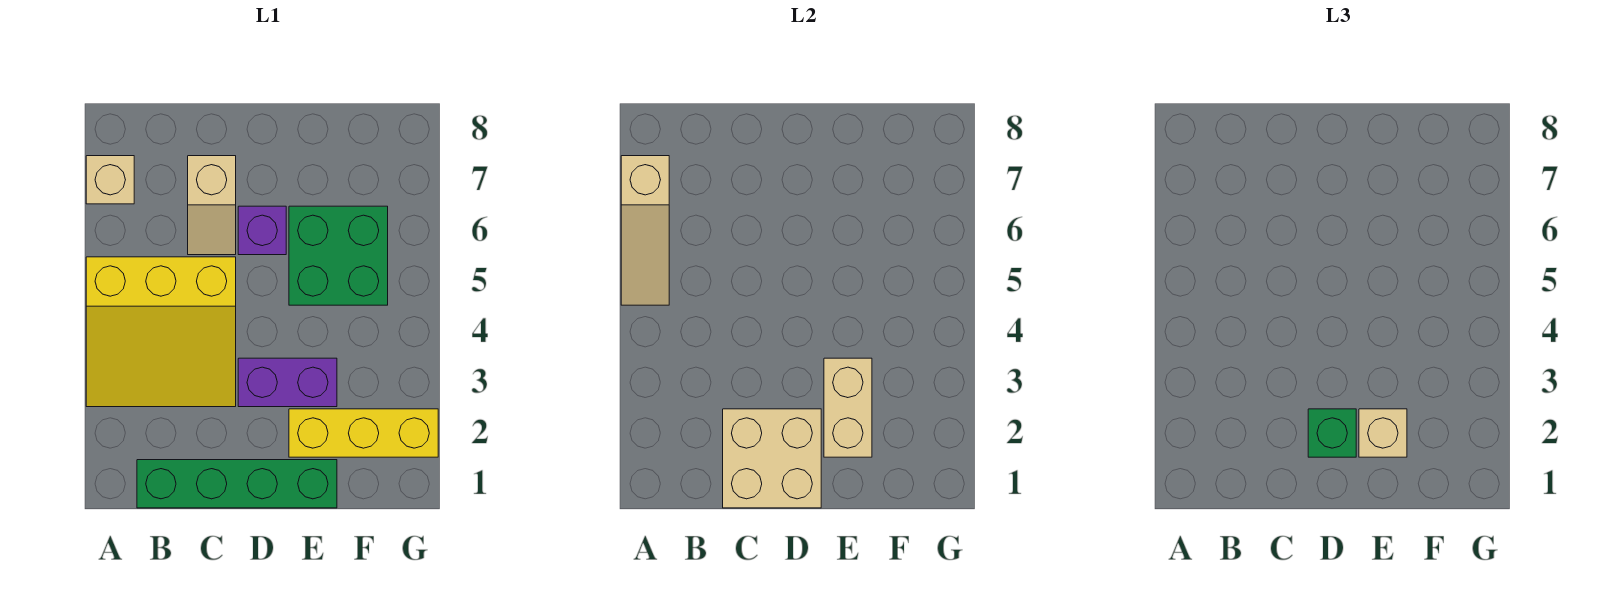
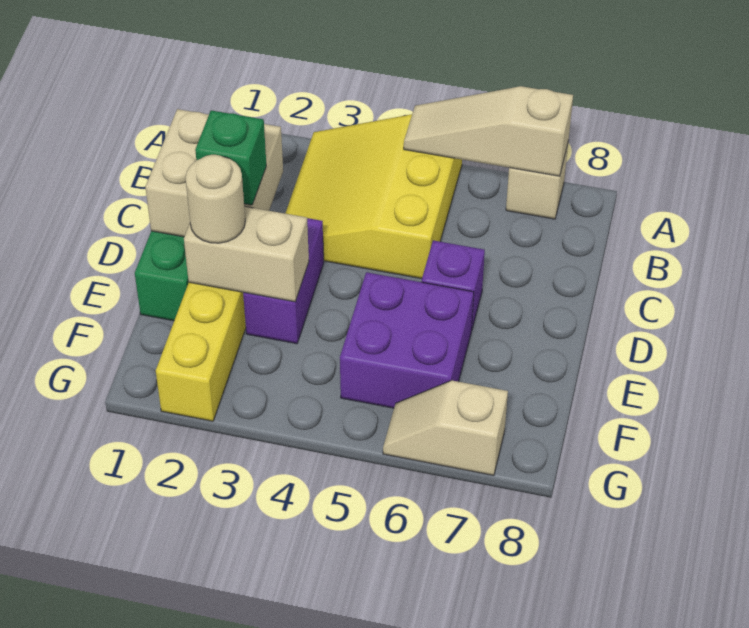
tan 1x2 slope [188,156,236,255] -> tan 1x2 slope moved to [383,381,508,476]
tan 1x1 brick [1359,409,1407,457] -> tan 1x1 round brick [186,155,245,243]
green 2x2 brick [289,206,388,305] -> purple 2x2 brick [340,272,474,408]

